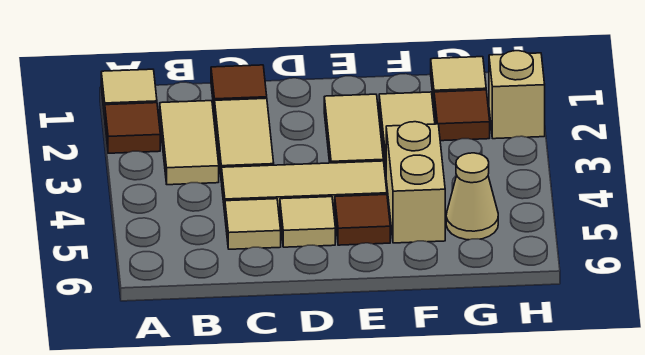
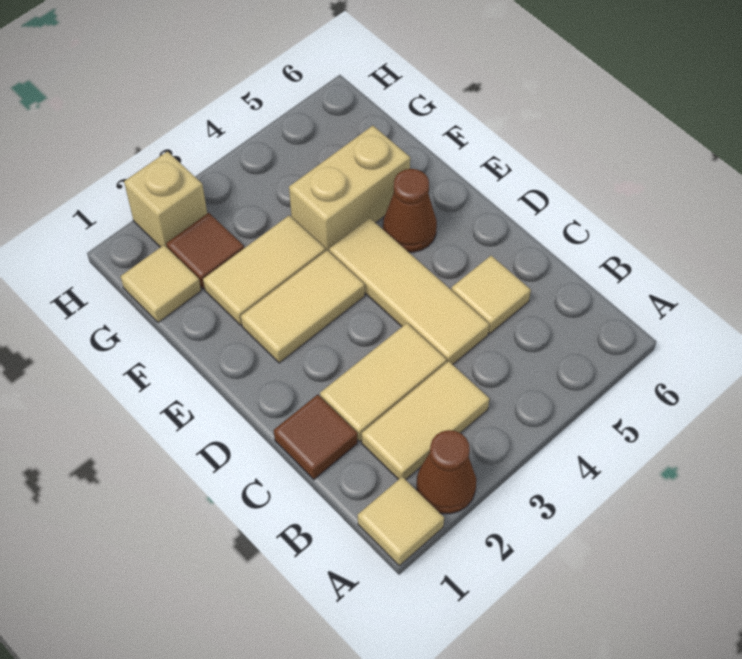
brown 1x1 tile [105,103,160,153] -> brown 1x1 cone [417,430,476,514]
tan 1x1 tile [280,197,335,247] -> none
brown 1x1 tile [335,195,390,245] -> brown 1x1 cone [383,169,437,252]
tan 1x1 cone [446,153,498,240] -> none

